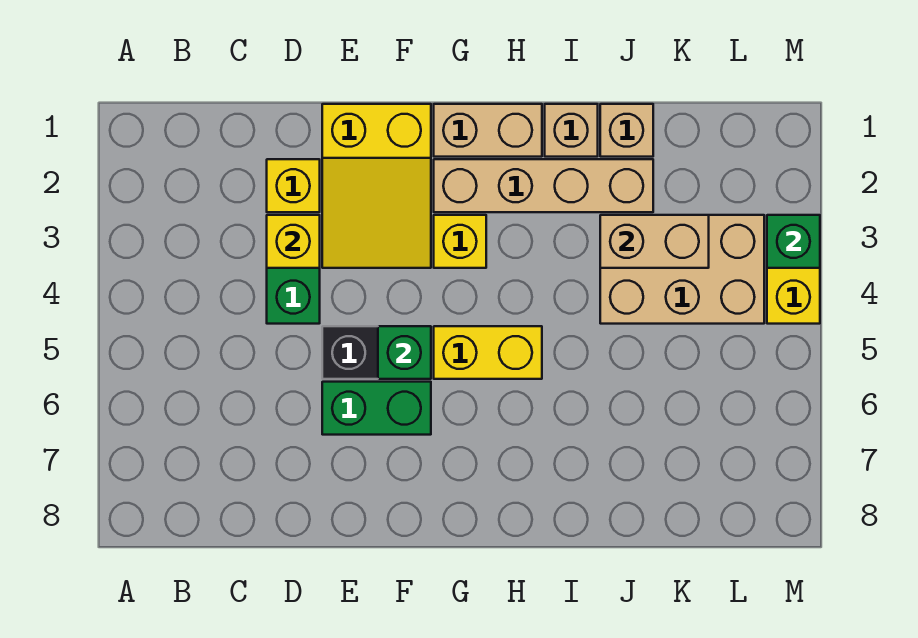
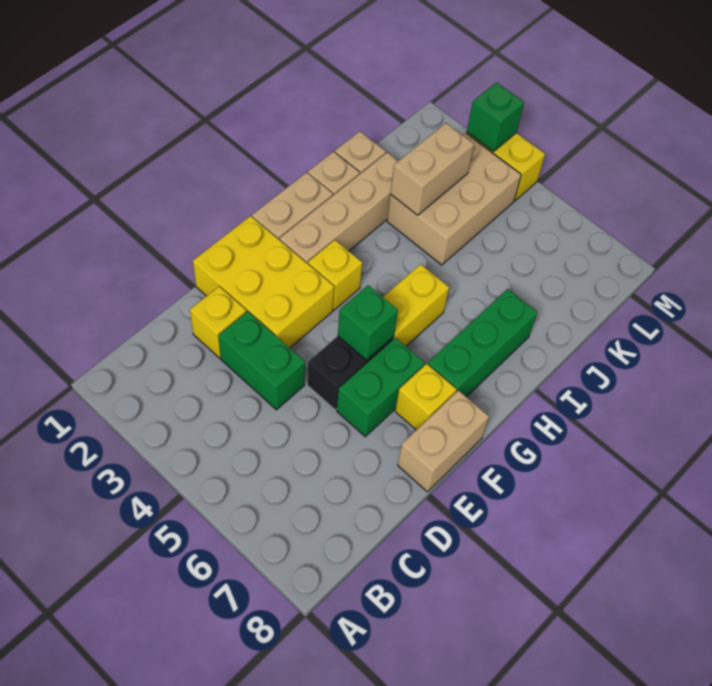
yellow 1x1 brick [267,215,320,268] -> yellow 1x1 brick moved to [395,364,457,430]
yellow 2x3 slope [322,104,431,268] -> yellow 2x3 brick [193,216,334,348]
none -> tan 1x2 brick [398,390,489,492]
none -> green 1x3 brick [428,289,537,397]

